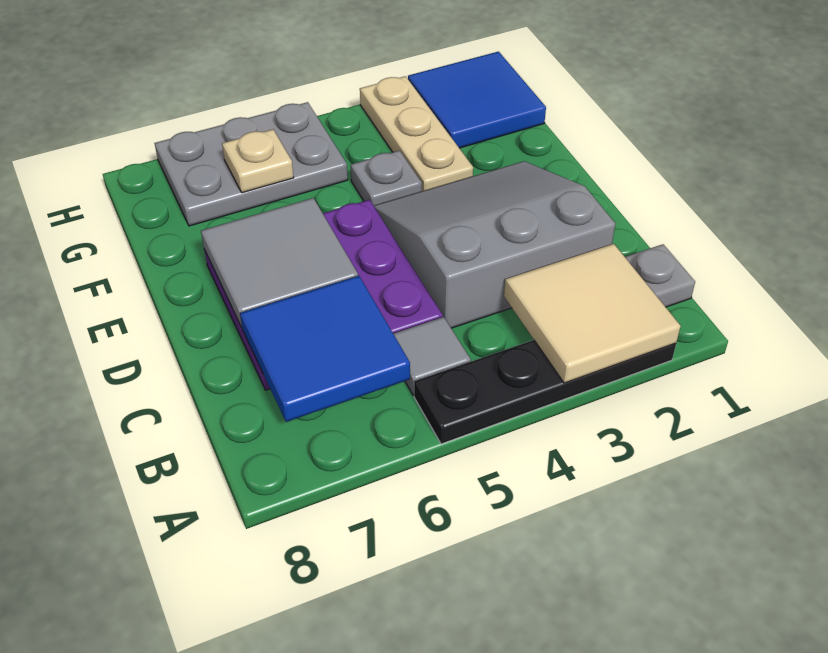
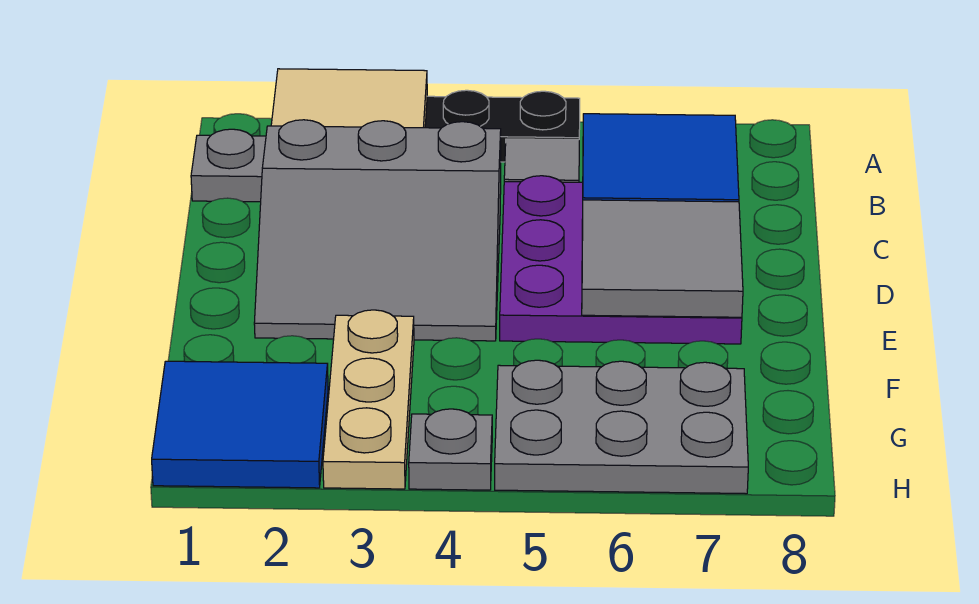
grey 1x1 plate [350,151,422,206] -> grey 1x1 plate moved to [409,409,492,490]
tan 1x1 plate [222,129,294,193] -> none

